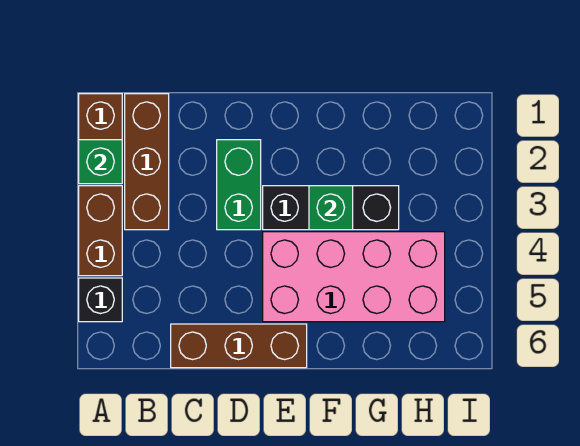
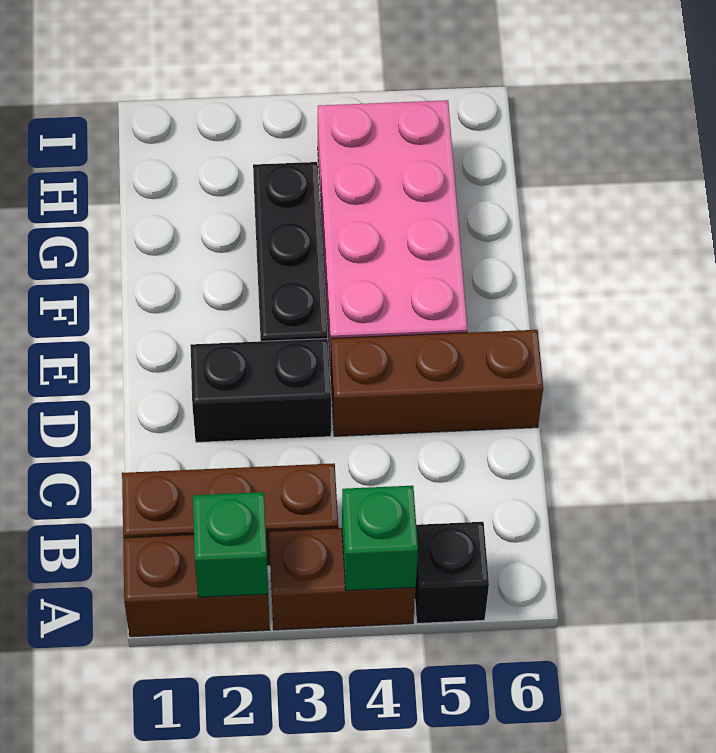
brown 1x3 brick [171,324,307,368] -> brown 1x3 brick turned to [331,330,543,436]
green 1x2 brick [217,140,261,230] -> black 1x2 brick [190,339,331,442]
green 1x1 brick [309,186,353,230] -> green 1x1 brick moved to [342,486,418,591]

